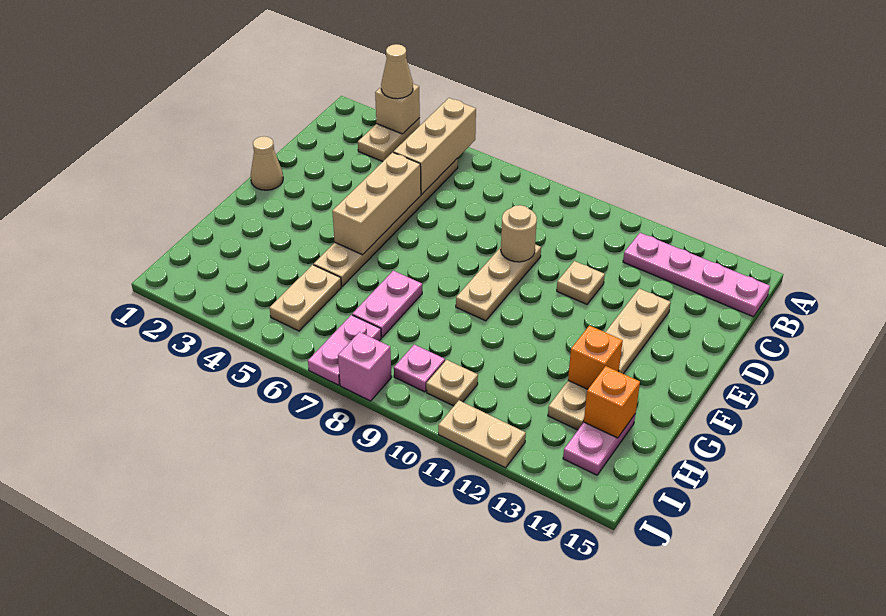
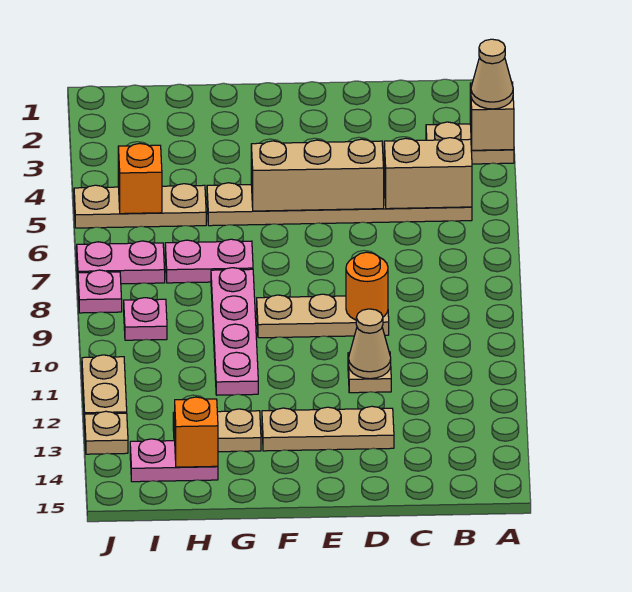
tan 1x3 brick [393,98,476,194] -> tan 1x2 brick [384,138,472,209]
pink 1x4 plate [623,233,770,317] -> pink 1x4 plate moved to [211,268,258,395]
tan 1x1 round brick [501,205,537,262] -> orange 1x1 round brick [346,252,388,320]
tan 1x1 cone [251,136,283,190] -> tan 1x1 cone moved to [349,309,391,379]
orange 1x1 brick [568,325,623,389] -> orange 1x1 brick moved to [118,143,162,214]
tan 1x2 plate [270,265,341,331] -> tan 1x3 plate [74,184,206,228]
tan 1x1 plate [426,360,478,406] -> tan 1x1 plate moved to [85,411,128,454]
pink 1x1 brick [338,332,392,401] -> pink 1x1 plate [78,270,122,313]

